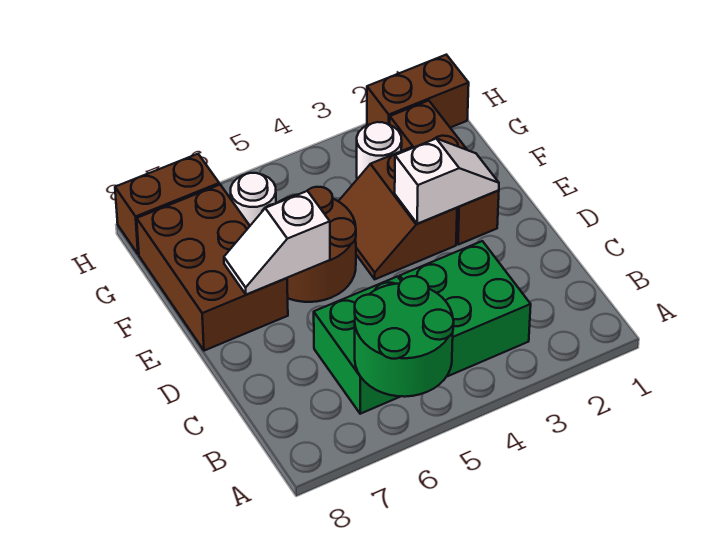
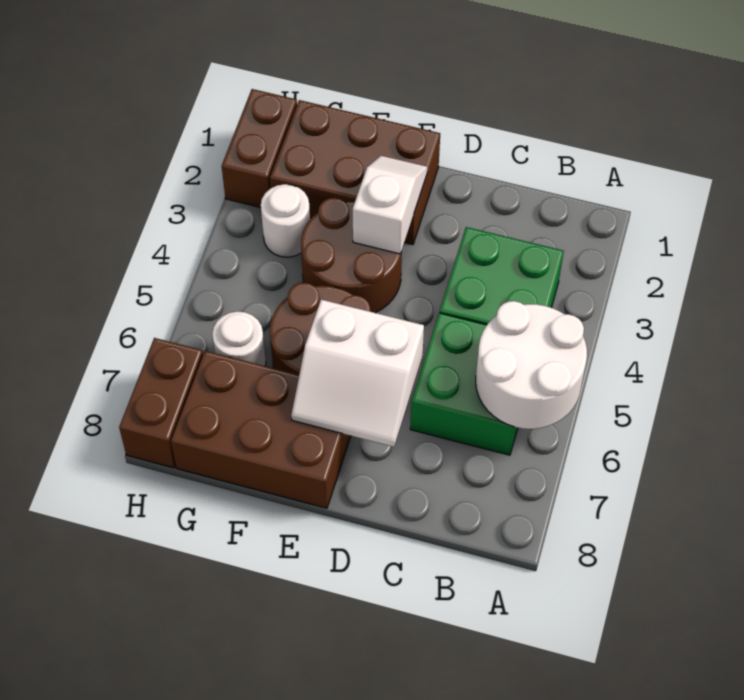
green 2x2 round brick [355,276,454,397] -> white 2x2 round brick [476,301,587,429]
brown 1x3 brick [390,101,499,245] -> brown 2x3 brick [270,100,440,245]
brown 2x2 slope [339,147,457,279] -> brown 2x2 round brick [301,198,402,313]
white 1x2 slope [224,191,330,295] -> white 2x2 slope [291,300,424,447]

